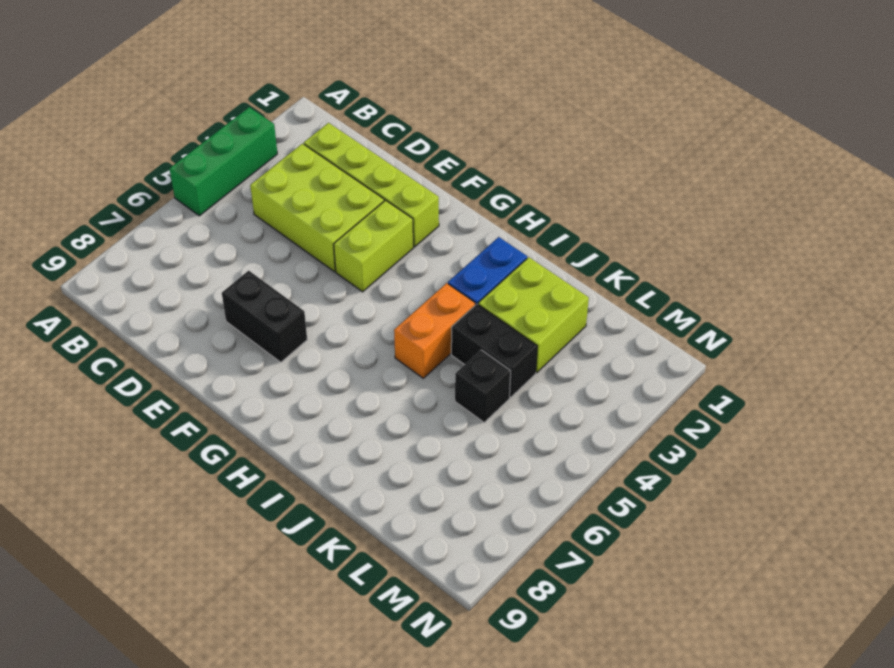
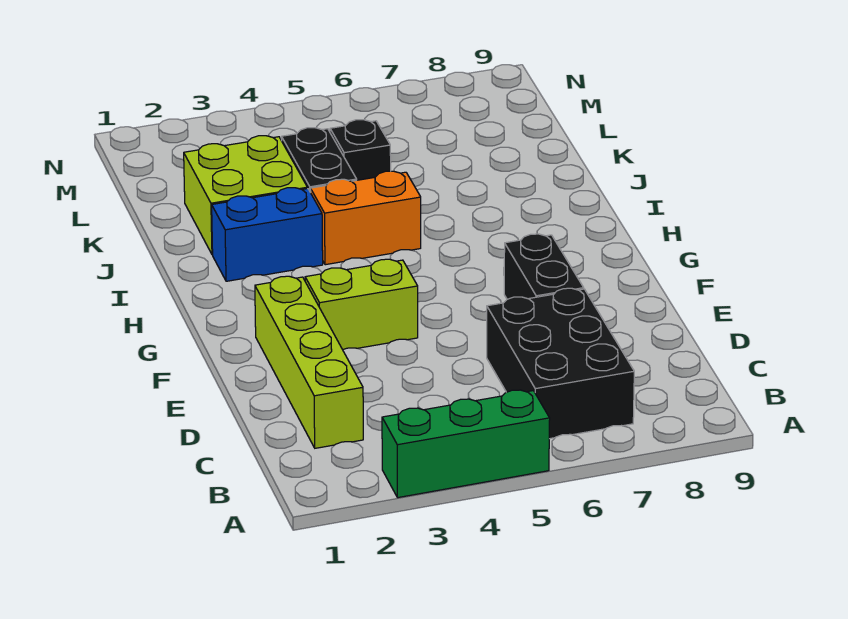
none -> black 2x3 brick [487,288,634,439]
lime 2x3 brick [250,144,384,272] -> none

